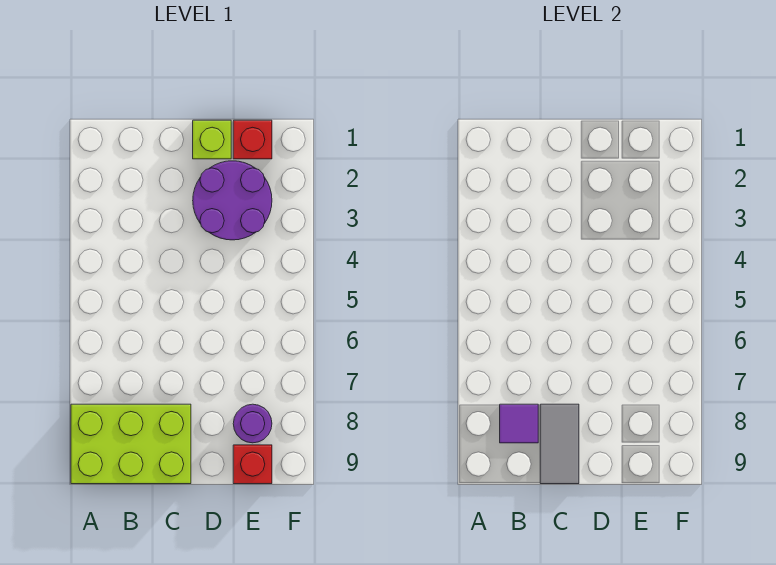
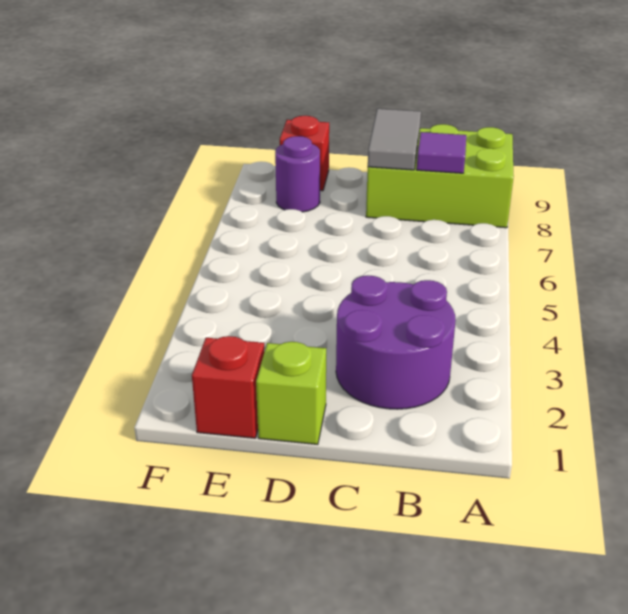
purple 2x2 round brick [193,161,272,240] -> purple 2x2 round brick moved to [336,276,456,409]

